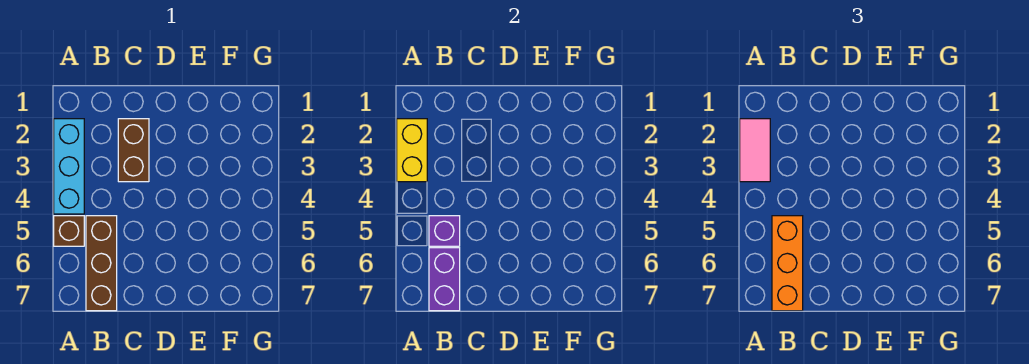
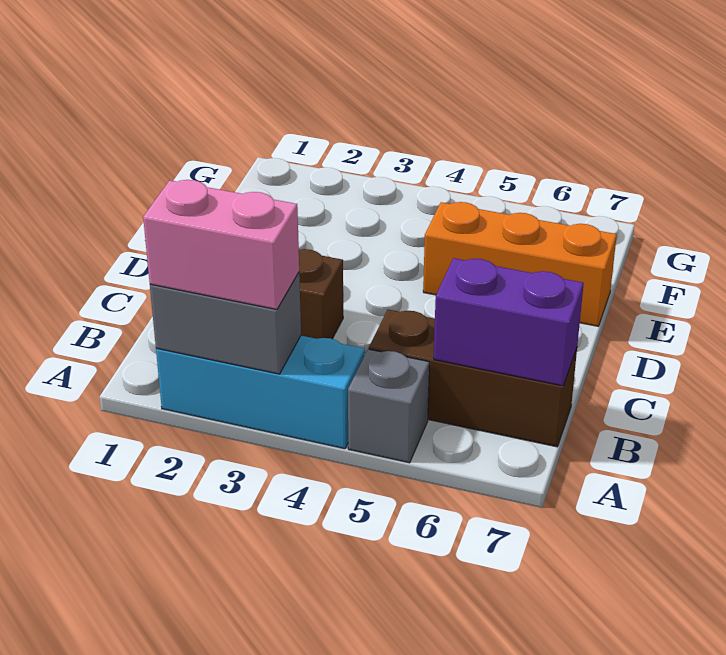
yellow 1x2 brick [397,119,427,182] -> grey 1x2 brick [150,272,301,374]
pink 1x2 tile [740,119,770,182] -> pink 1x2 brick [143,180,299,310]
brown 1x1 brick [54,216,84,246] -> grey 1x1 brick [348,349,429,463]
purple 1x1 brick [429,216,460,246] -> none
orange 1x3 brick [772,216,803,311] -> orange 1x3 brick moved to [423,202,617,326]

